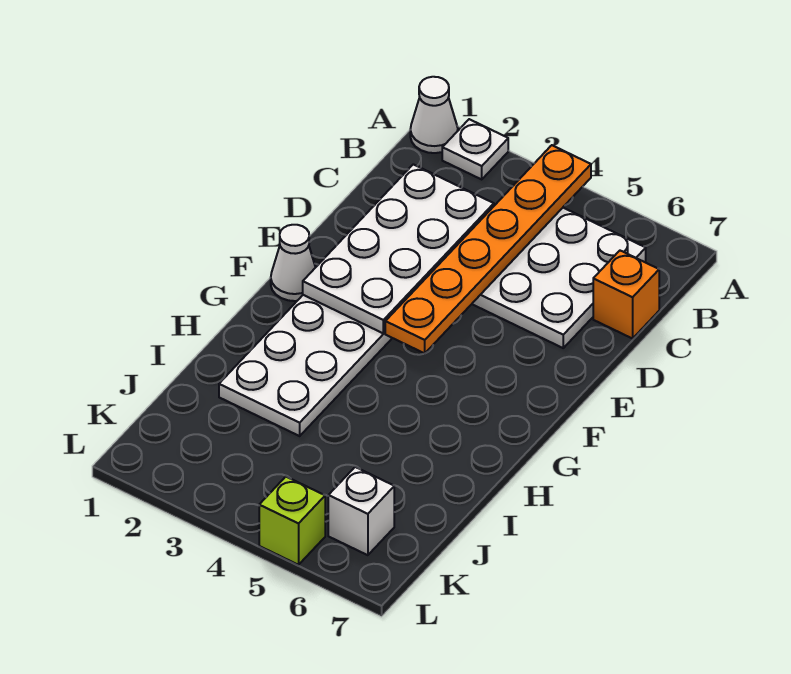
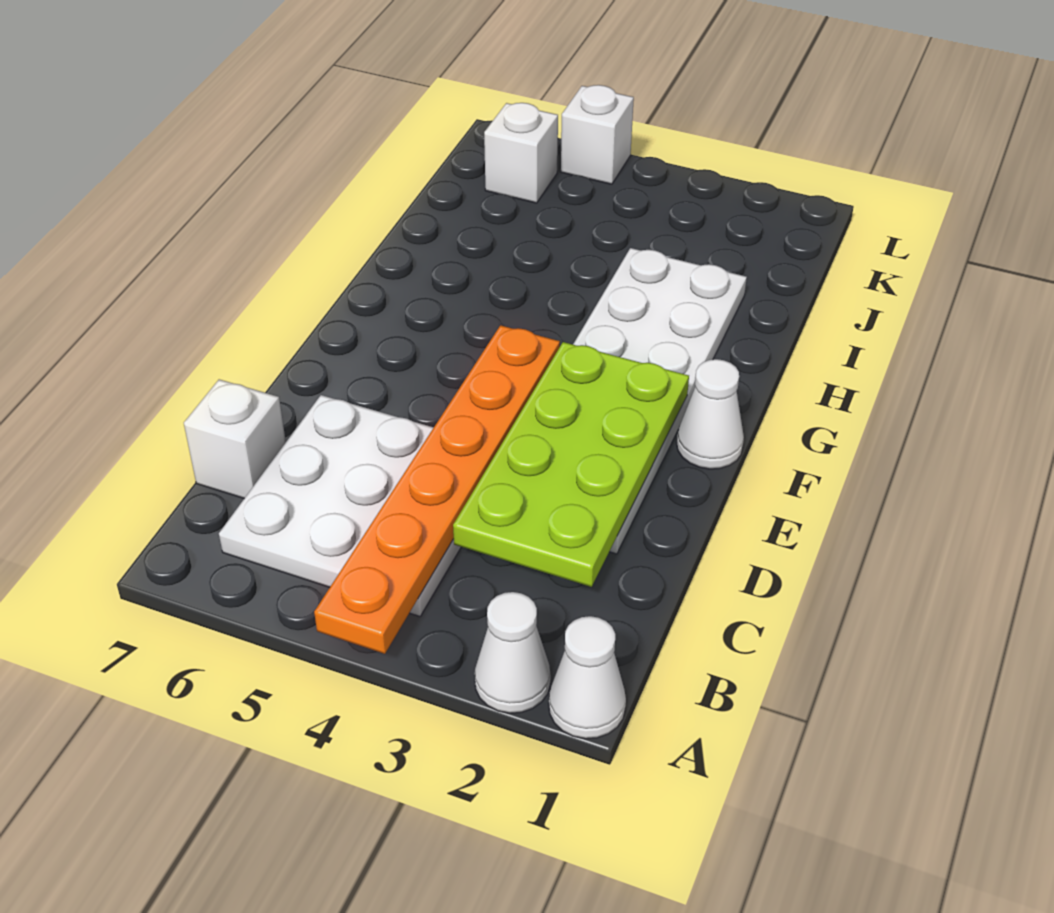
white 1x1 plate [442,119,508,179] -> white 1x1 cone [475,592,551,713]
white 2x4 plate [303,164,494,333] -> lime 2x4 plate [453,342,689,587]
orange 1x1 brick [593,251,659,339] -> white 1x1 brick [184,379,286,498]
lime 1x1 brick [259,477,325,565] -> white 1x1 brick [561,85,634,184]

